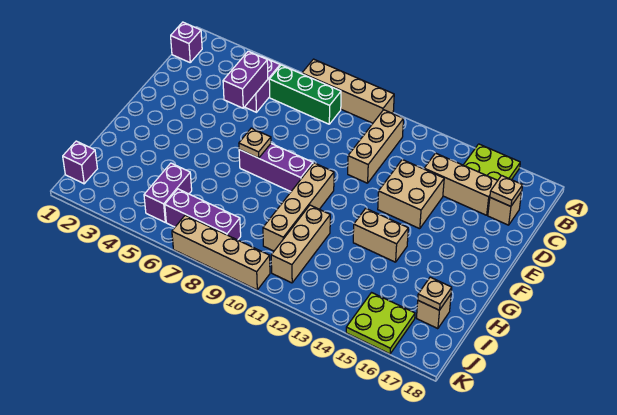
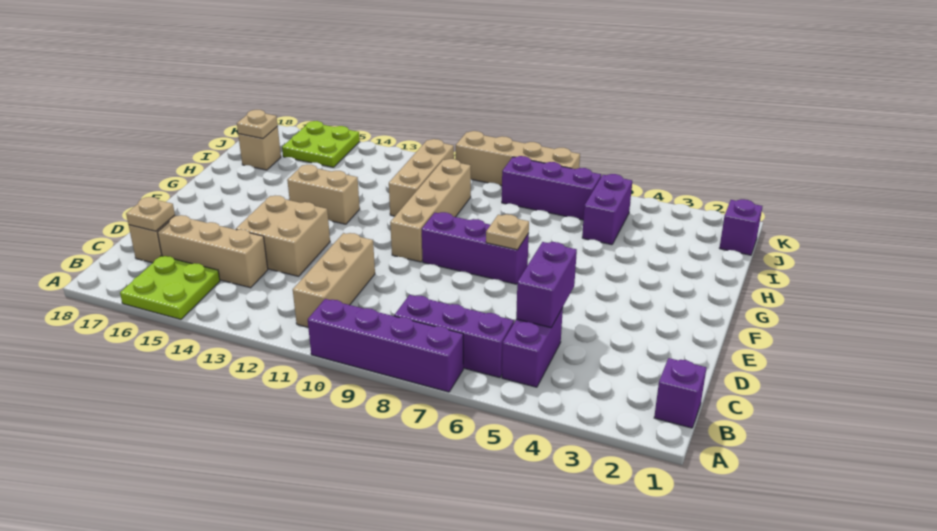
tan 1x4 brick [302,59,394,123] -> purple 1x4 brick [308,299,463,392]
green 1x3 brick [269,65,341,124] -> purple 1x3 brick [394,295,514,378]

